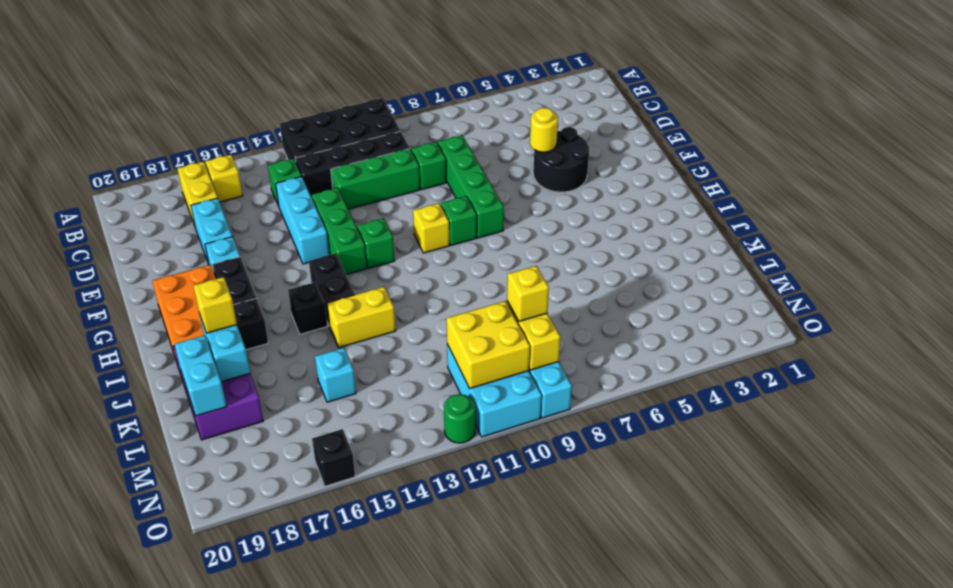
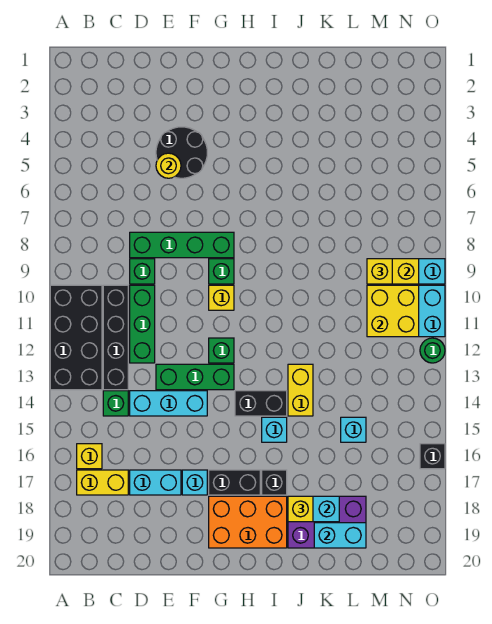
black 1x1 brick [288,282,328,334] -> cyan 1x1 brick [262,417,287,442]

